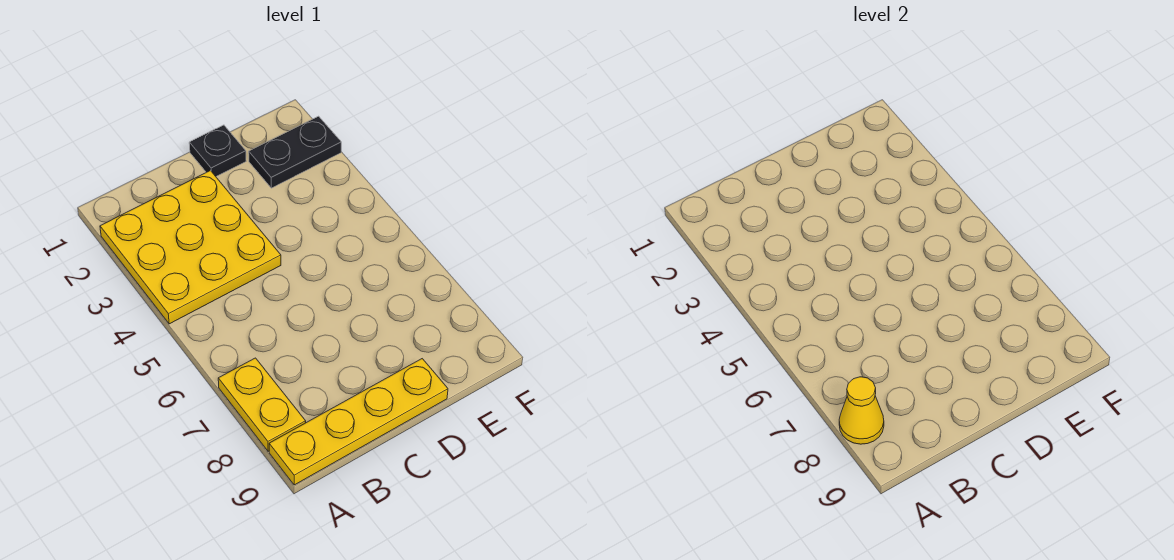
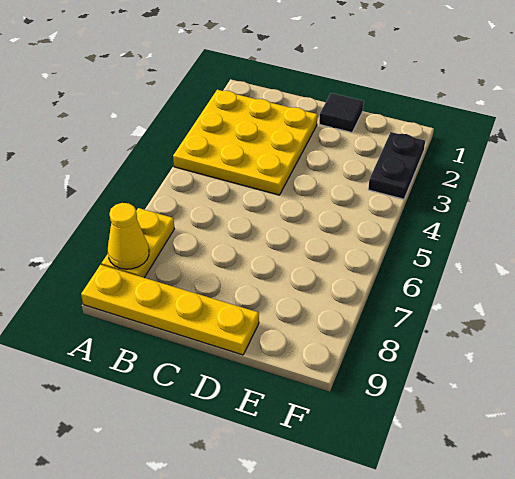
black 1x1 plate [189,125,246,176] -> black 1x1 tile [319,93,364,132]
black 1x2 plate [249,116,341,188] -> black 1x2 plate turned to [368,132,425,199]

